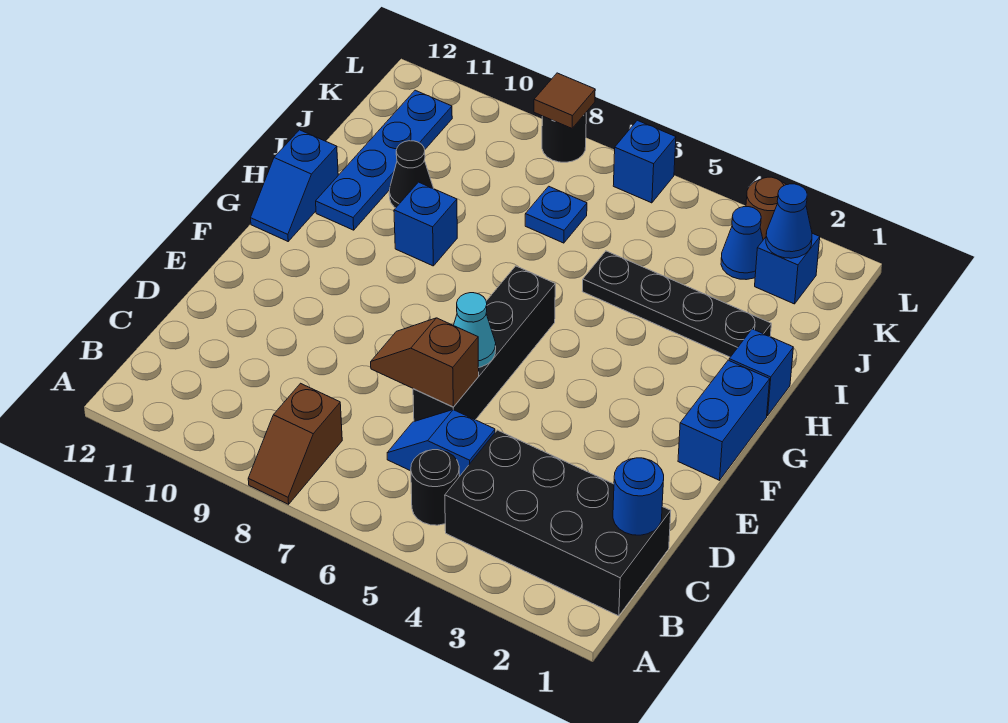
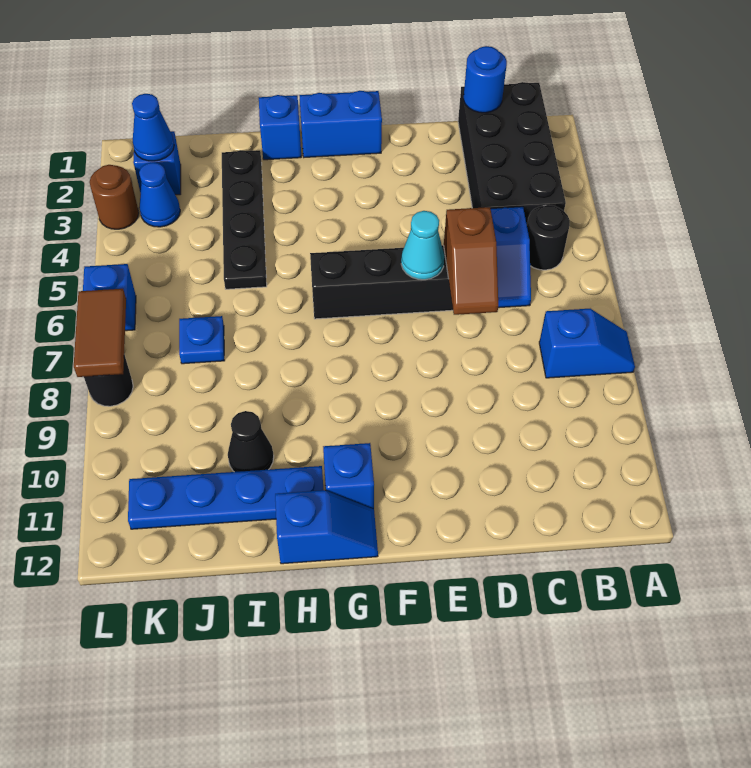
brown 1x2 slope [248,383,342,504] -> blue 1x2 slope [539,309,635,378]
blue 1x1 brick [394,182,457,266] -> blue 1x1 brick moved to [323,443,374,509]
brown 1x1 tile [534,73,595,128] -> brown 1x2 tile [74,289,126,377]

